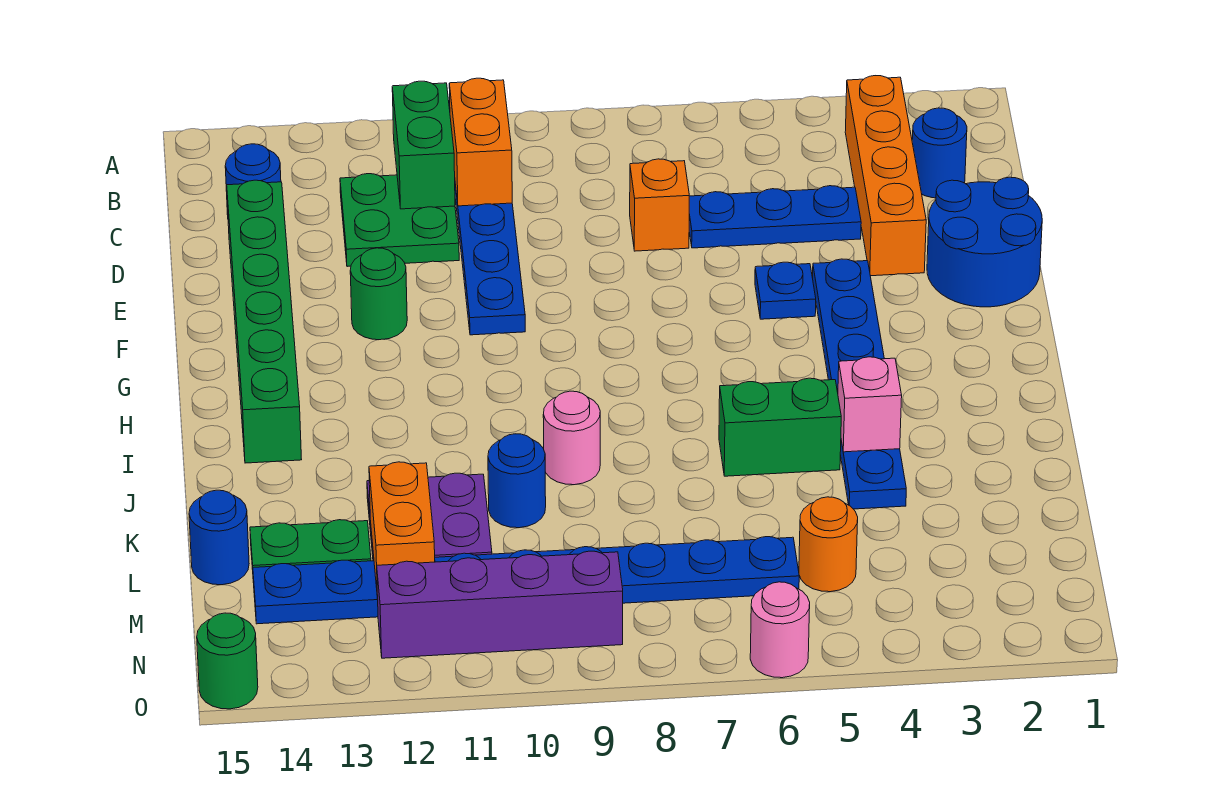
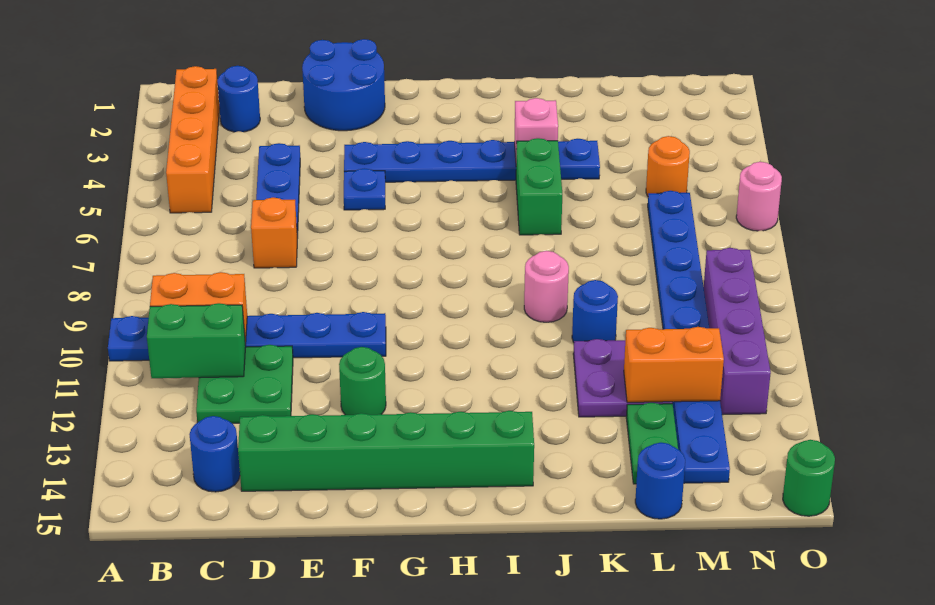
orange 1x4 brick [845,76,926,276] -> orange 1x4 brick turned to [166,66,220,213]

